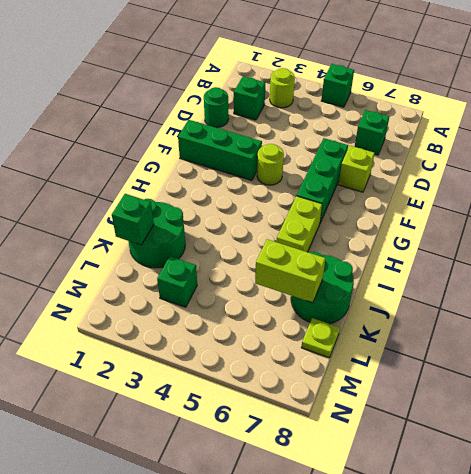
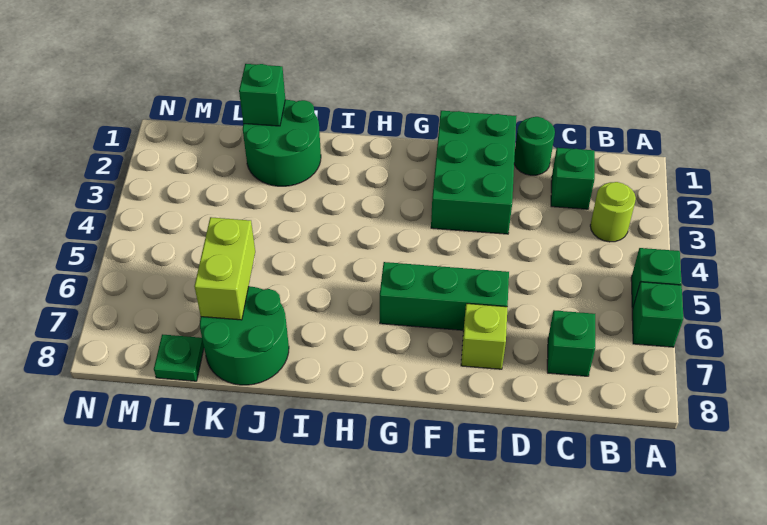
green 1x3 brick [178,120,262,180] -> green 2x3 brick [431,111,516,234]
lime 1x1 round brick [257,144,284,185] -> none
lime 1x2 brick [277,196,322,252] -> none
green 1x1 brick [157,256,197,307] -> green 1x1 brick moved to [632,282,683,347]
lime 1x1 plate [301,318,340,358] -> green 1x1 plate [154,334,204,381]

